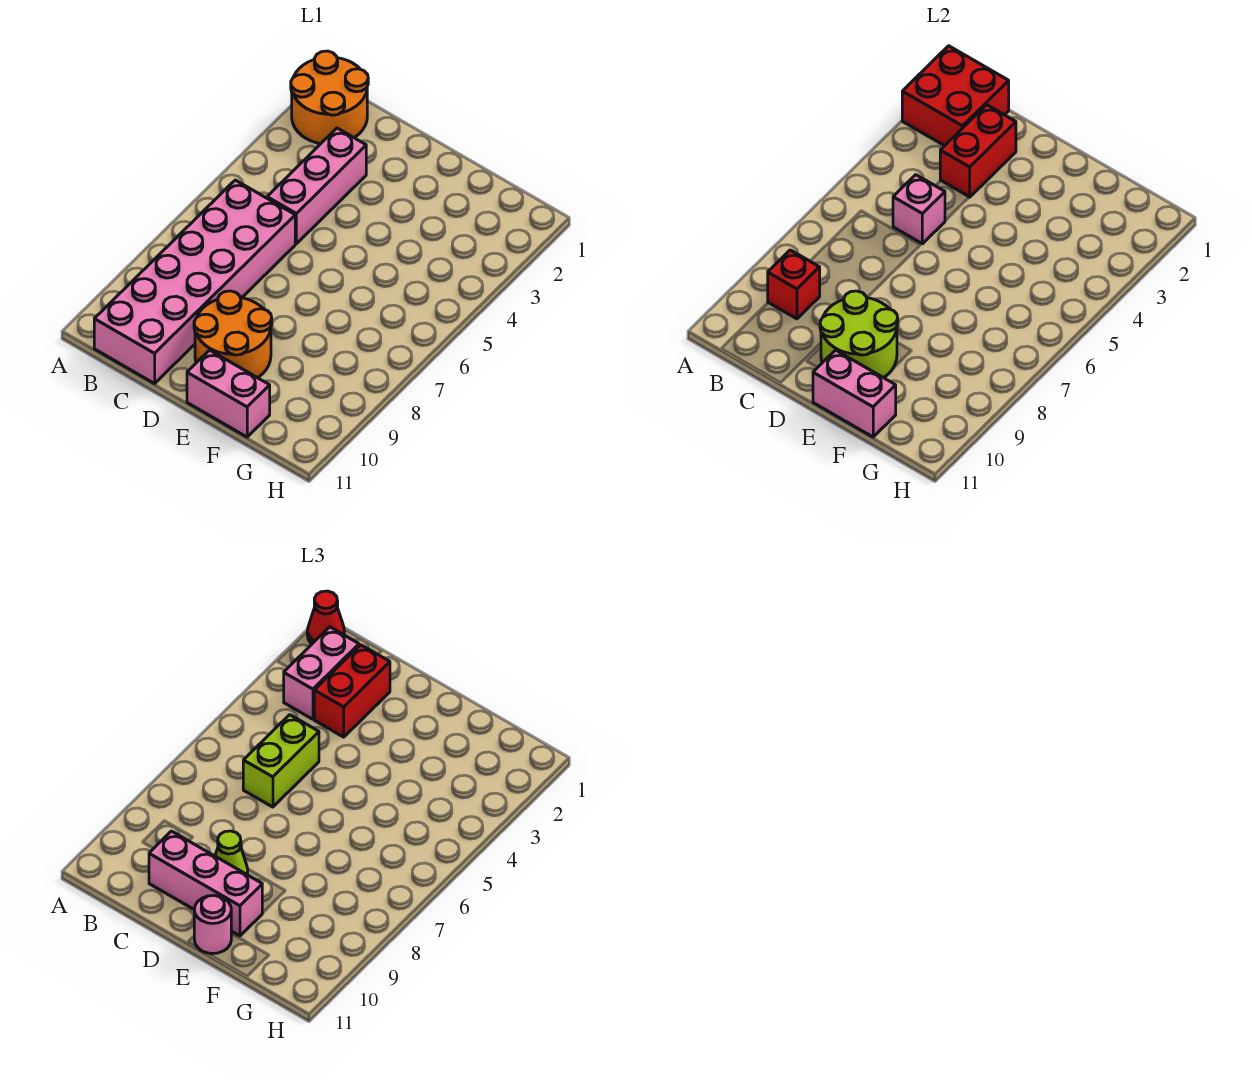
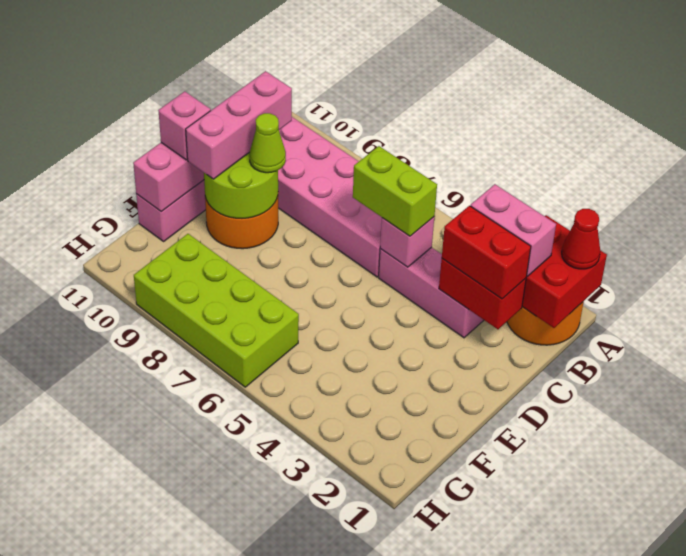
red 1x1 brick [768,250,820,319] -> none
pink 1x1 round brick [194,895,231,954] -> pink 1x1 brick [158,91,211,160]
none -> lime 2x4 brick [134,234,299,387]

